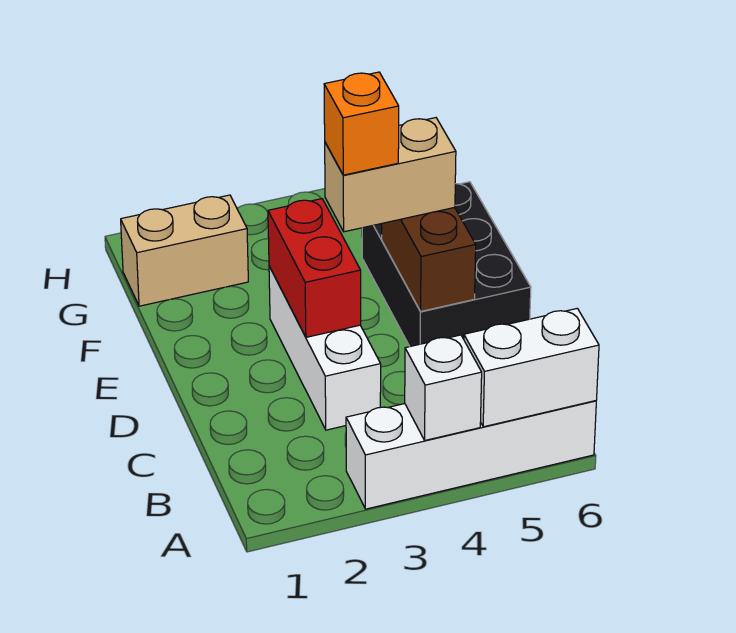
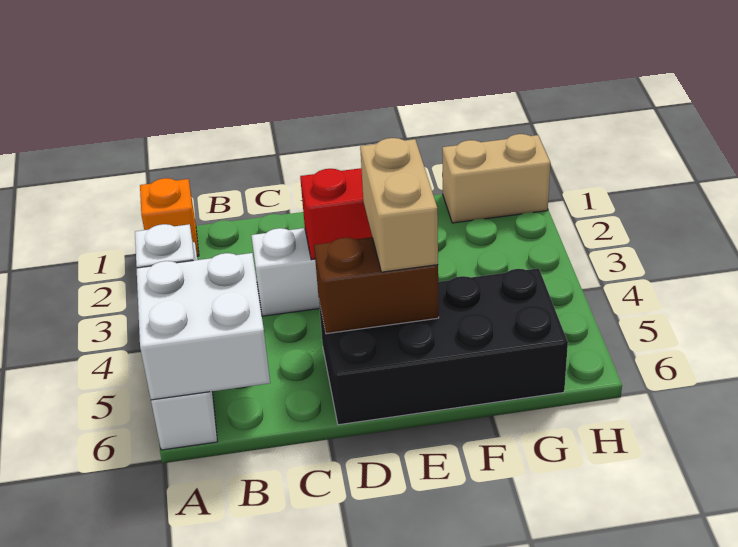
white 1x2 brick [464,308,599,427] -> white 2x2 brick [137,253,270,400]
black 2x3 brick [362,182,531,346] -> black 2x4 brick [319,268,568,425]
orange 1x1 brick [324,72,399,175] -> orange 1x1 brick moved to [140,178,199,256]
tan 1x2 brick [121,195,248,306] -> tan 1x2 brick turned to [442,134,550,223]

